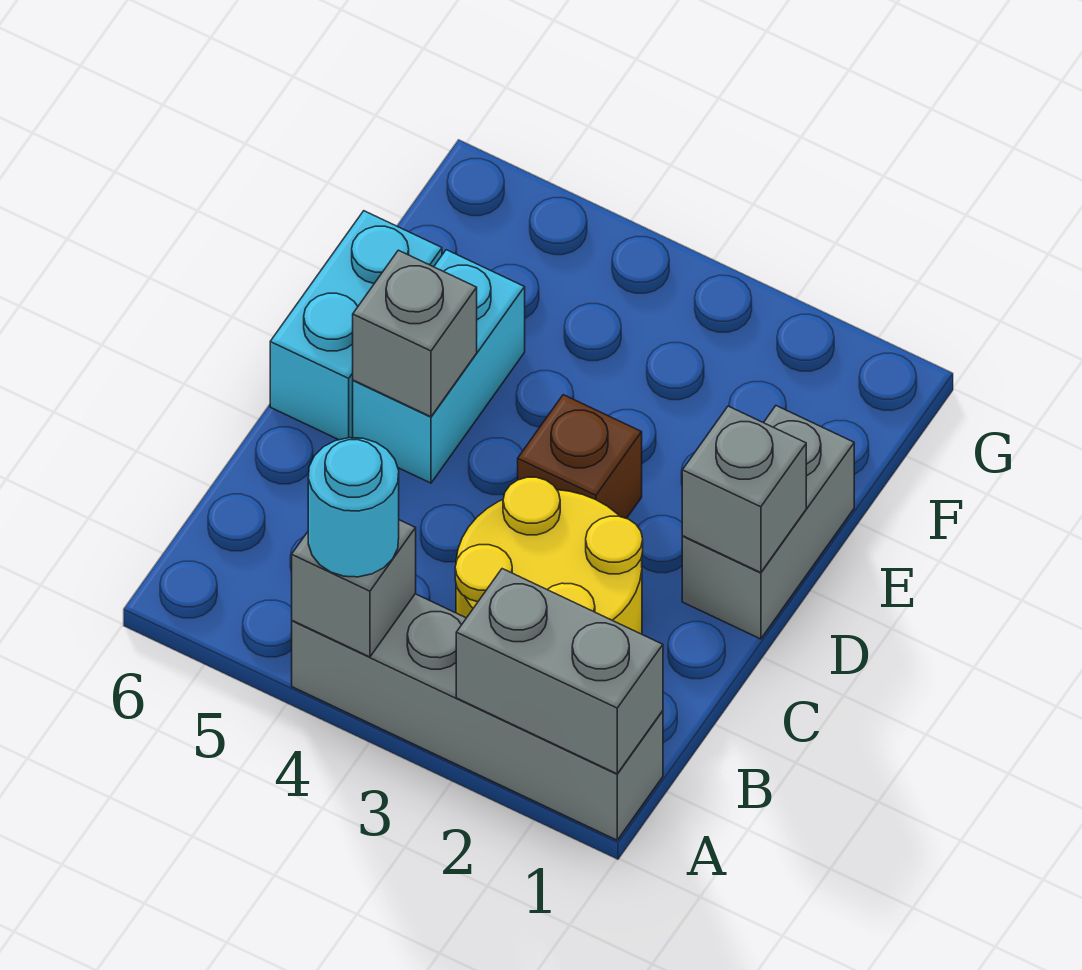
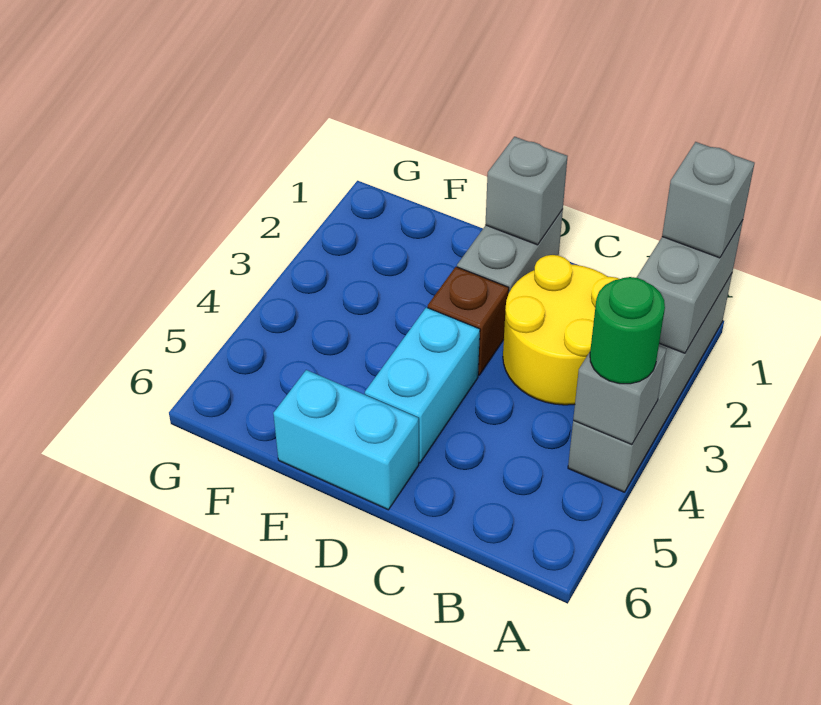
cyan 1x1 round brick [308,438,399,577] -> green 1x1 round brick [590,277,665,384]
grey 1x2 brick [682,406,854,639] -> grey 1x2 brick turned to [457,209,563,294]
cyan 1x2 brick [353,250,525,483] -> cyan 1x2 brick turned to [365,307,480,463]
grey 1x1 brick [353,250,477,417] -> grey 1x1 brick moved to [662,142,755,258]

